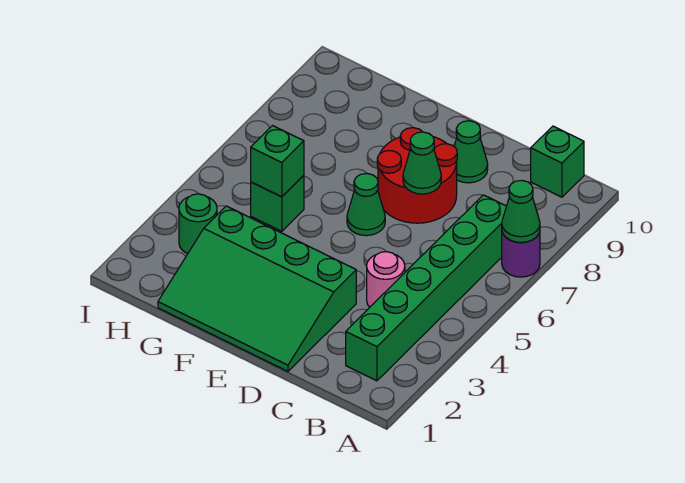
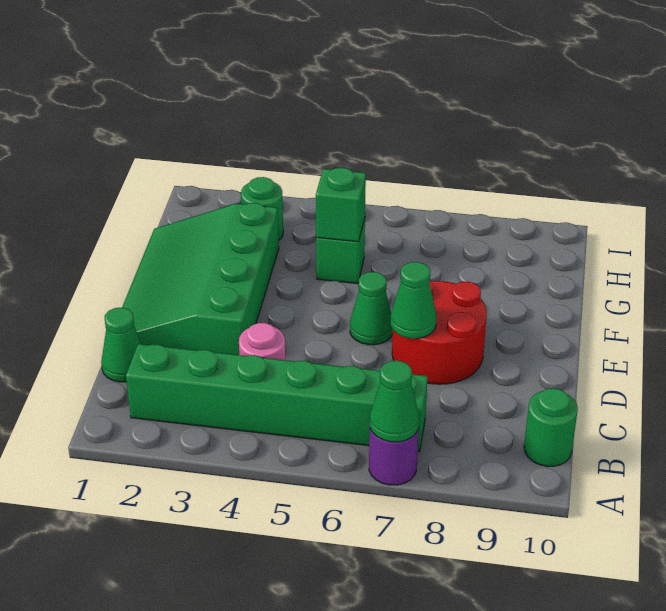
green 1x1 brick [531,126,584,197] -> green 1x1 round brick [524,388,578,466]
green 1x1 cone [454,121,488,183] -> green 1x1 cone moved to [101,307,141,382]

